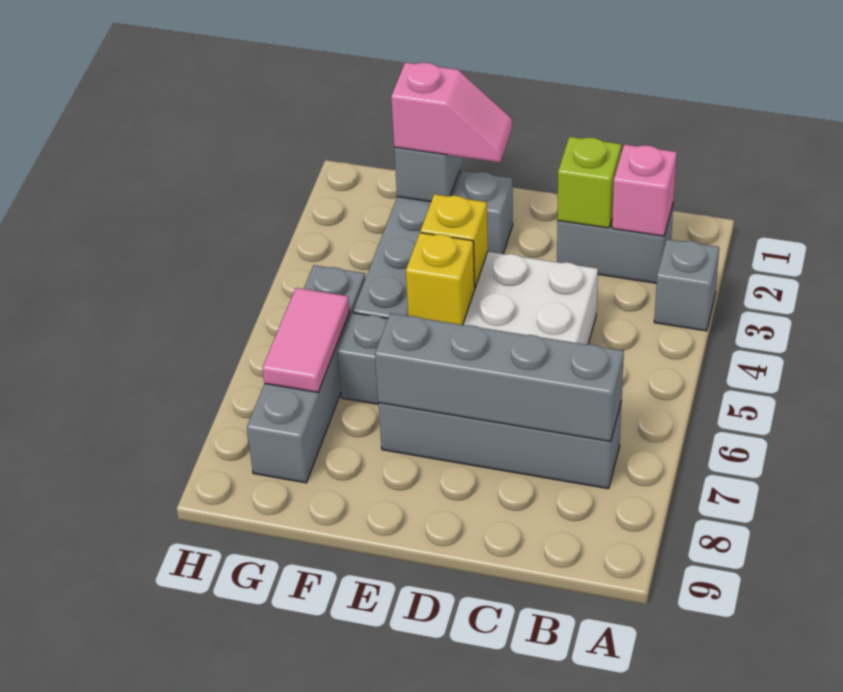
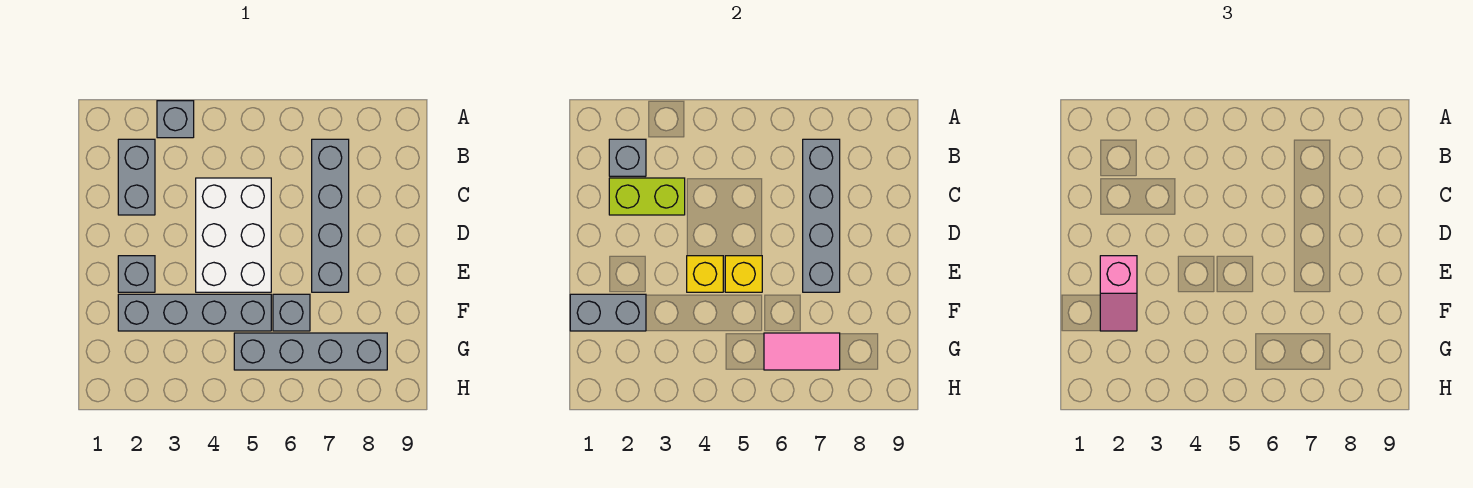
pink 1x1 brick [612,144,677,236] -> grey 1x1 brick [609,139,646,176]
lime 1x1 brick [557,137,621,228] -> lime 1x2 brick [609,178,685,215]
pink 1x2 slope [391,62,512,162] -> pink 1x2 slope turned to [1100,256,1137,331]

